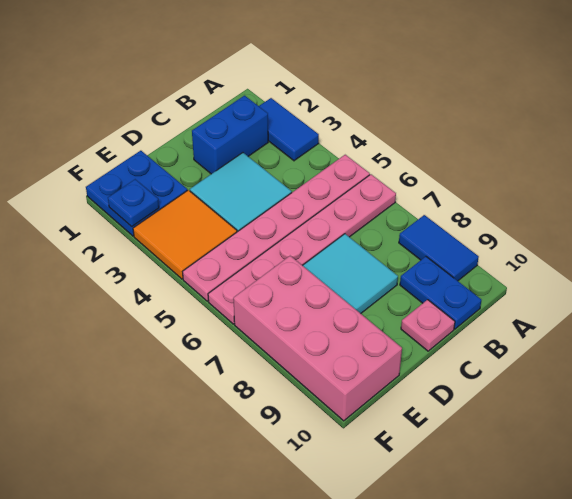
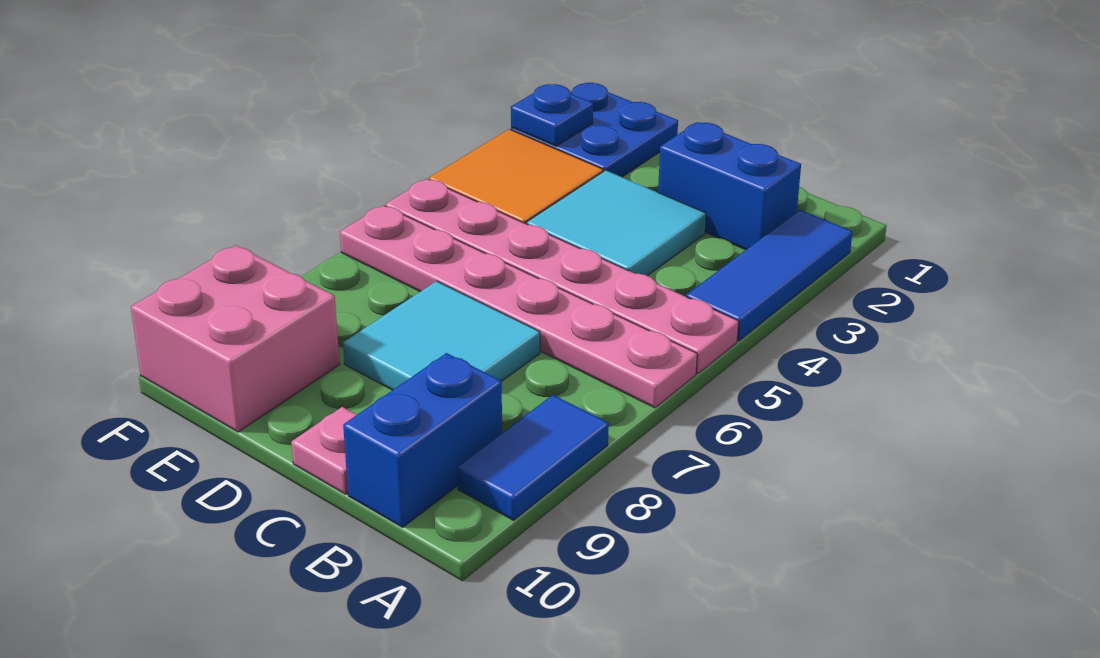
blue 1x2 tile [259,98,319,161] -> blue 1x3 tile [686,210,852,341]
blue 1x2 plate [400,257,481,329] -> blue 1x2 brick [343,353,502,527]
pink 2x4 brick [233,256,402,421] -> pink 2x2 brick [131,245,340,432]

